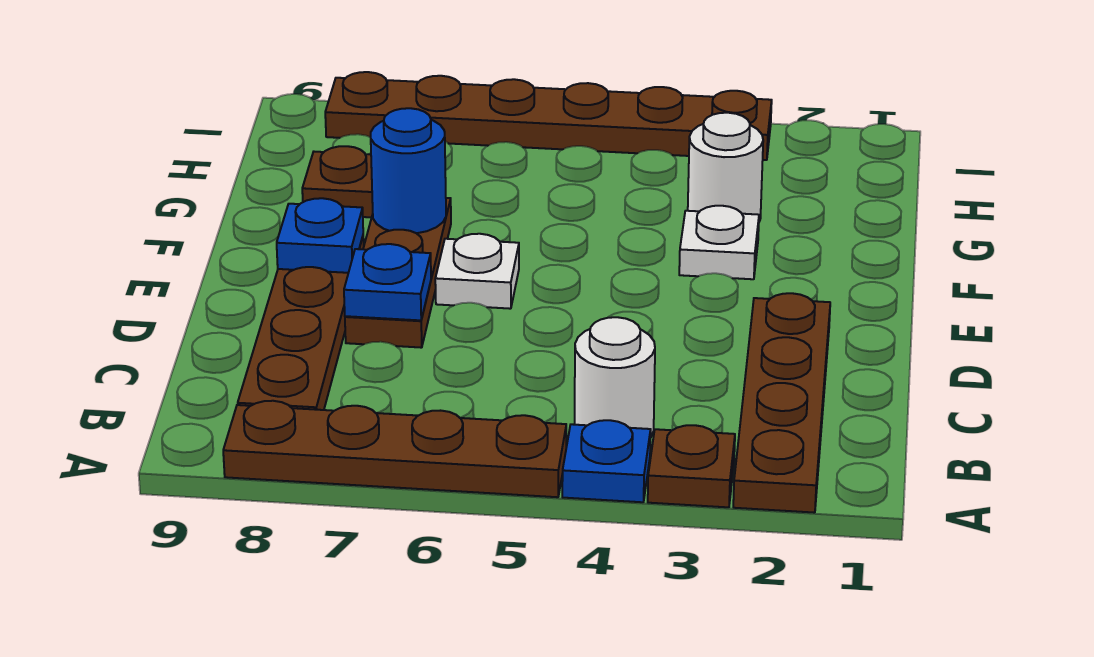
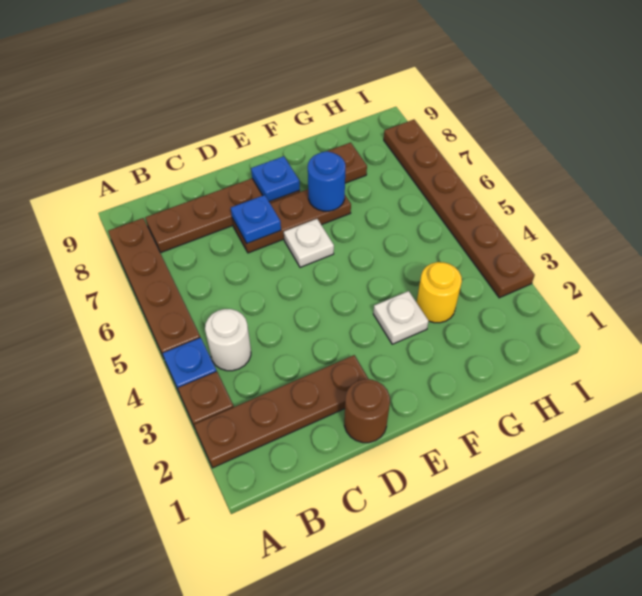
none -> brown 1x1 round brick [344,379,390,443]
white 1x1 round brick [688,113,763,222] -> yellow 1x1 round brick [417,262,462,323]

